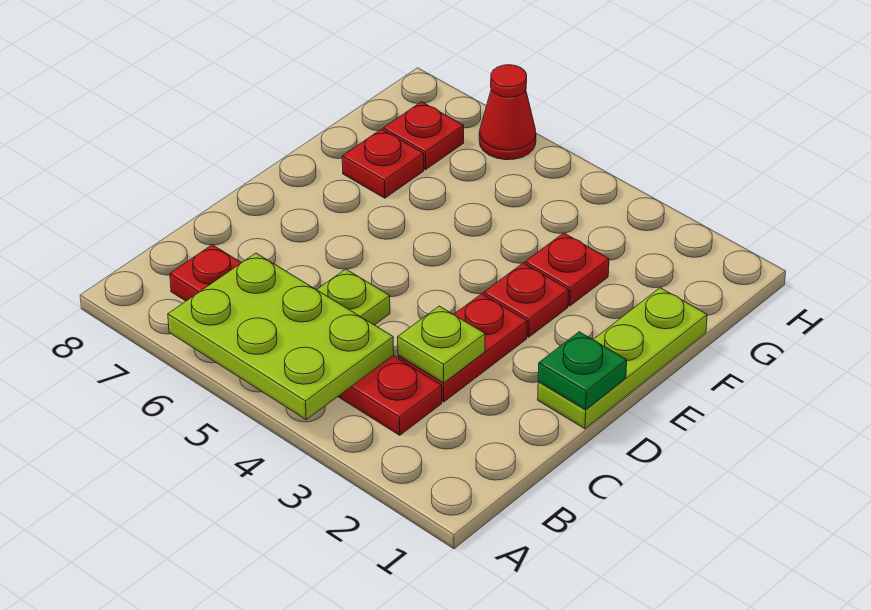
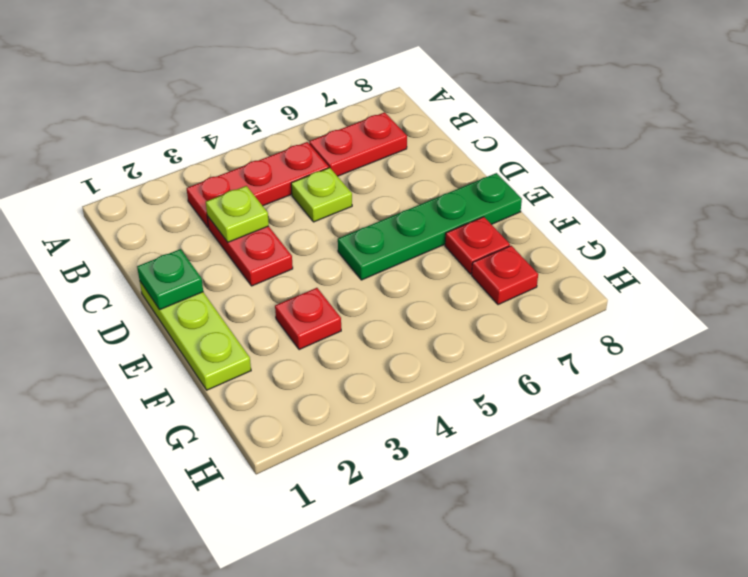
lime 2x3 plate [168,253,394,419] -> none
red 1x1 plate [484,263,569,337] -> none
none -> green 1x4 plate [338,173,522,280]
red 1x1 cone [479,65,536,160] -> none

